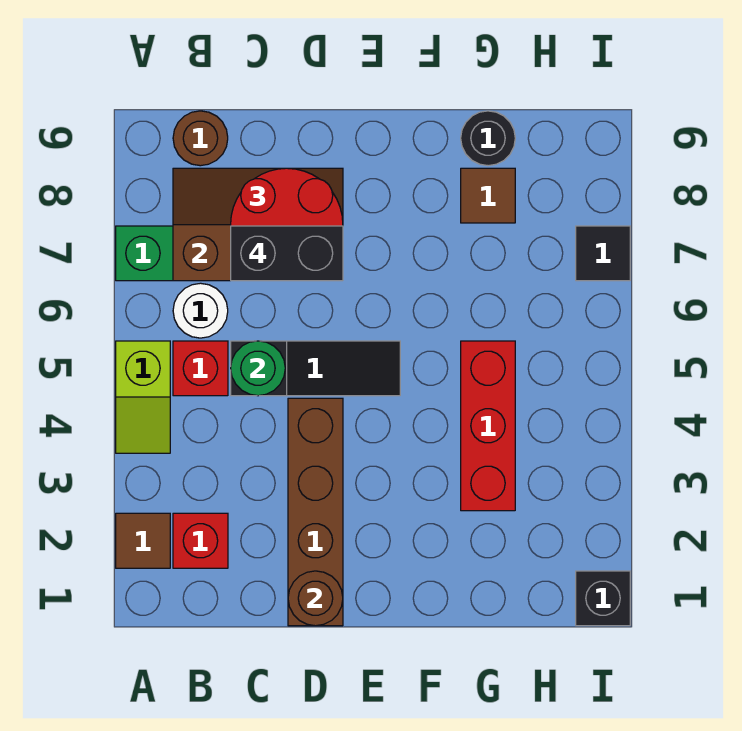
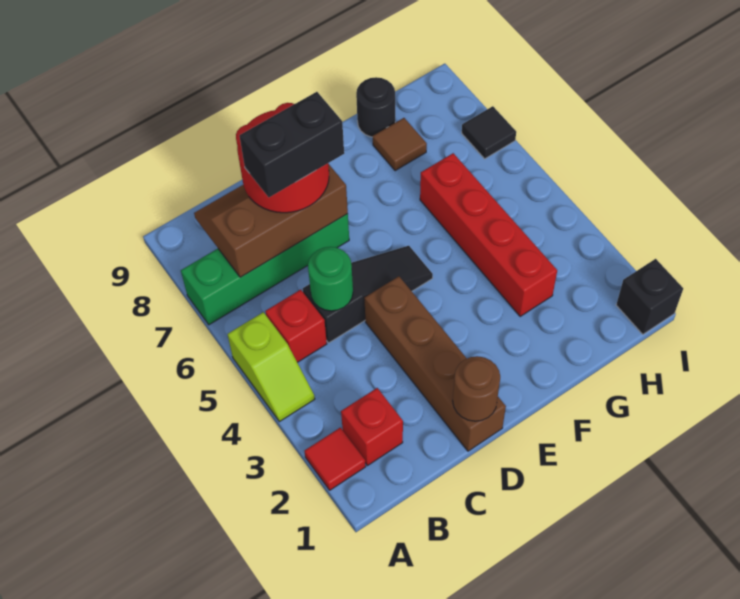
brown 1x1 tile [116,513,170,568] -> red 1x1 tile [305,428,366,490]
white 1x1 round brick [173,283,228,338] -> none
brown 1x1 round brick [173,111,228,166] -> none
red 1x3 brick [461,341,515,511] -> red 1x4 brick [420,153,557,317]

